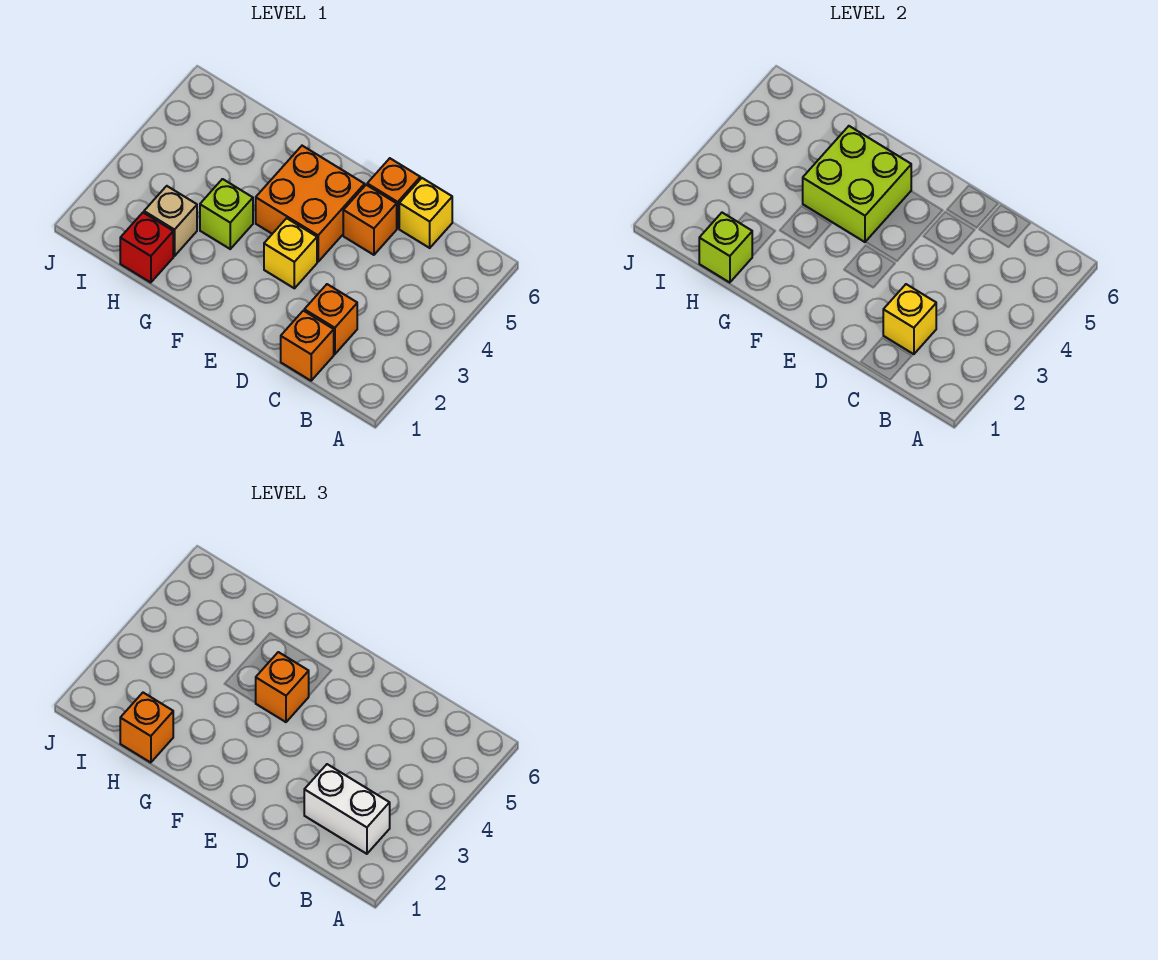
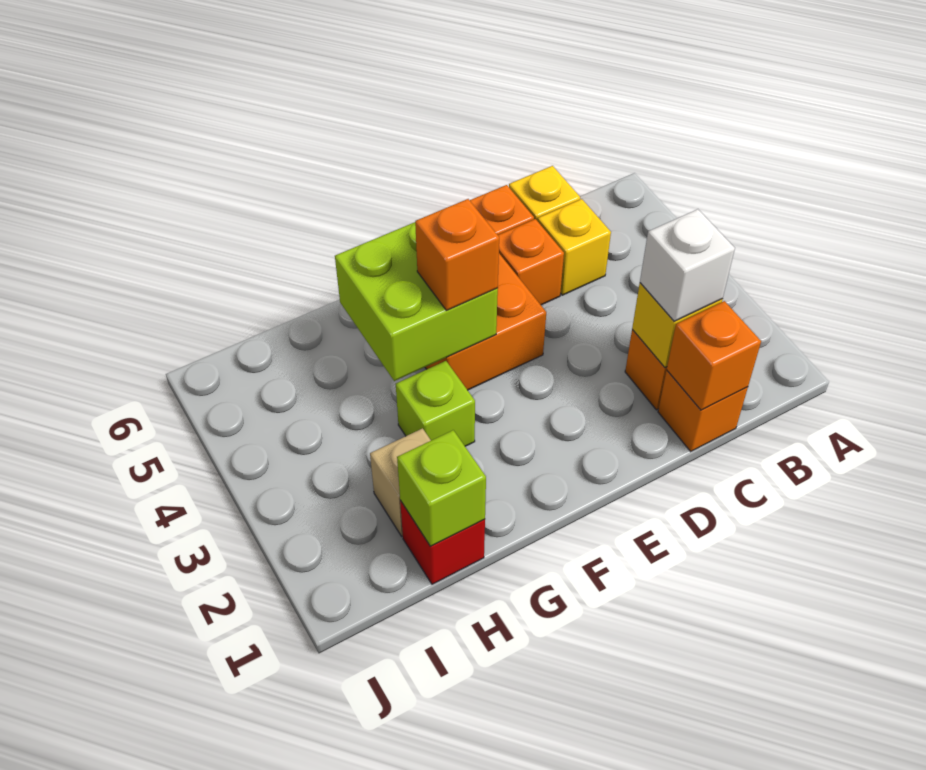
white 1x2 brick [304,764,390,854] -> white 1x1 brick [640,209,735,321]
yellow 1x1 brick [264,218,317,288] -> yellow 1x1 brick moved to [538,199,611,295]
orange 1x1 brick [120,693,173,763] -> orange 1x1 brick moved to [667,301,761,410]

